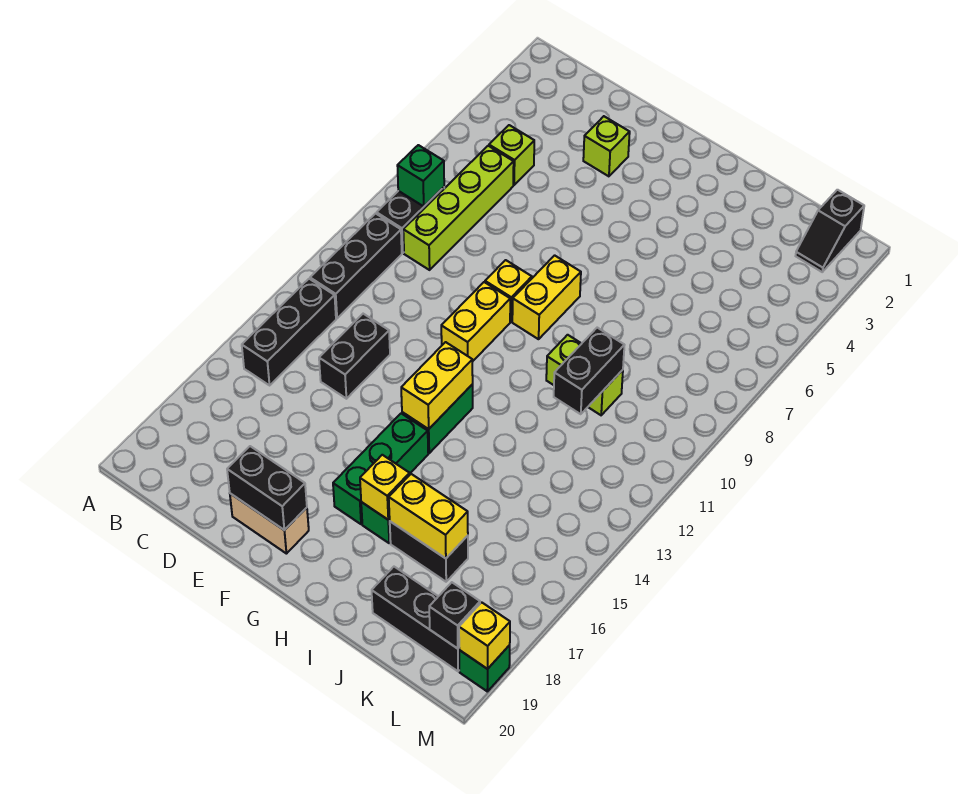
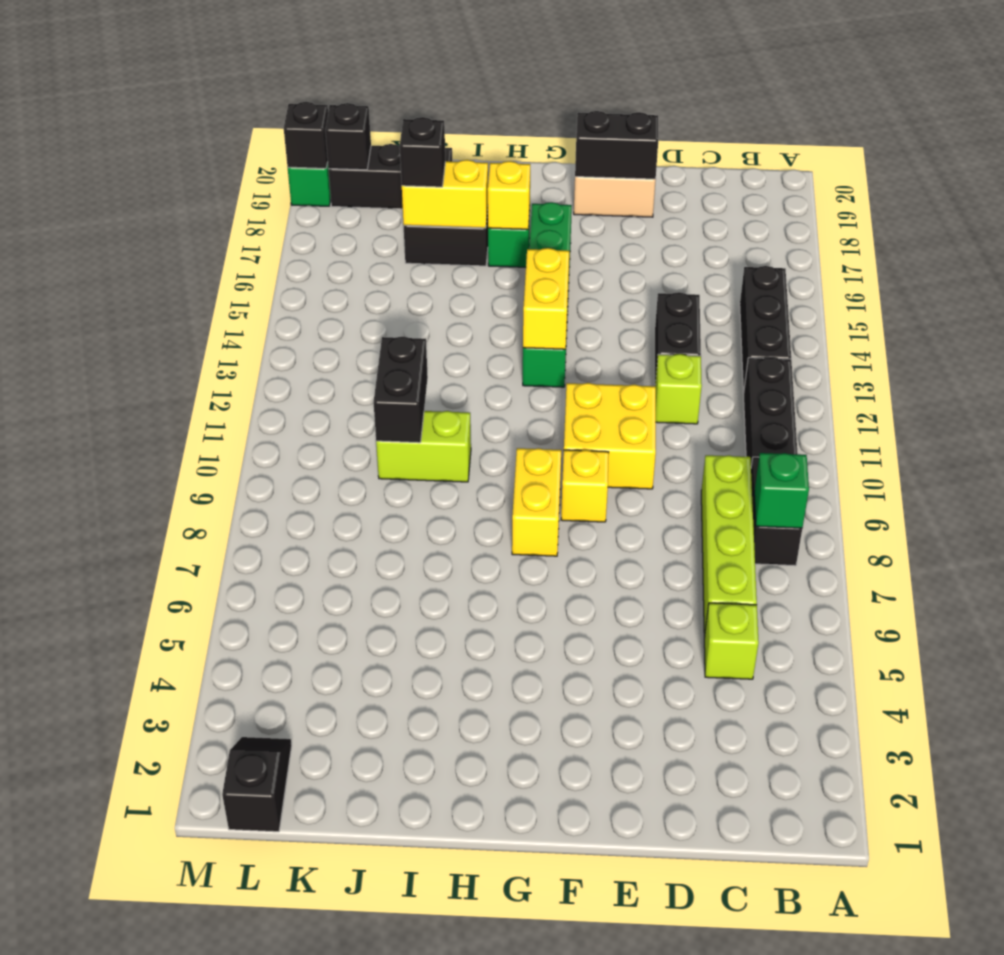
lime 1x1 brick [583,116,630,176] -> lime 1x1 brick moved to [655,354,702,424]
yellow 1x2 brick [441,282,510,362] -> yellow 2x2 brick [564,383,656,489]
none -> black 1x1 brick [399,117,445,187]
yellow 1x1 brick [459,602,510,669] -> black 1x1 brick [284,102,328,168]

